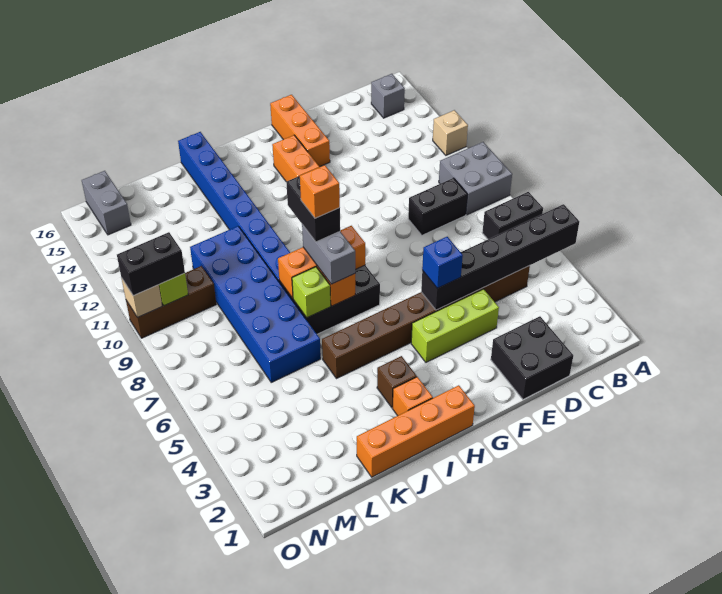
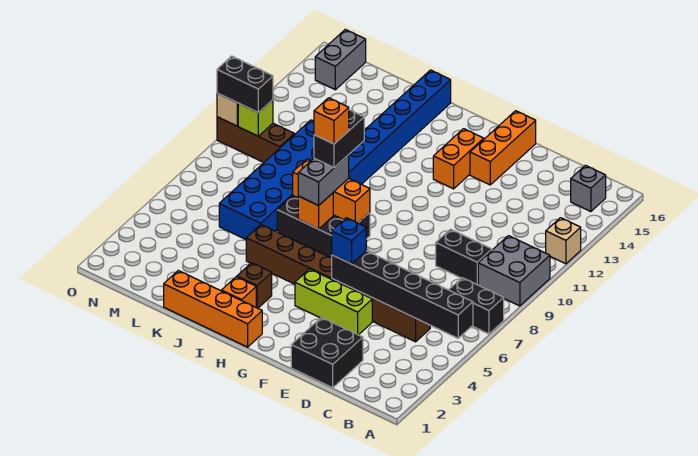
lime 1x1 brick [292,267,331,318] -> none

